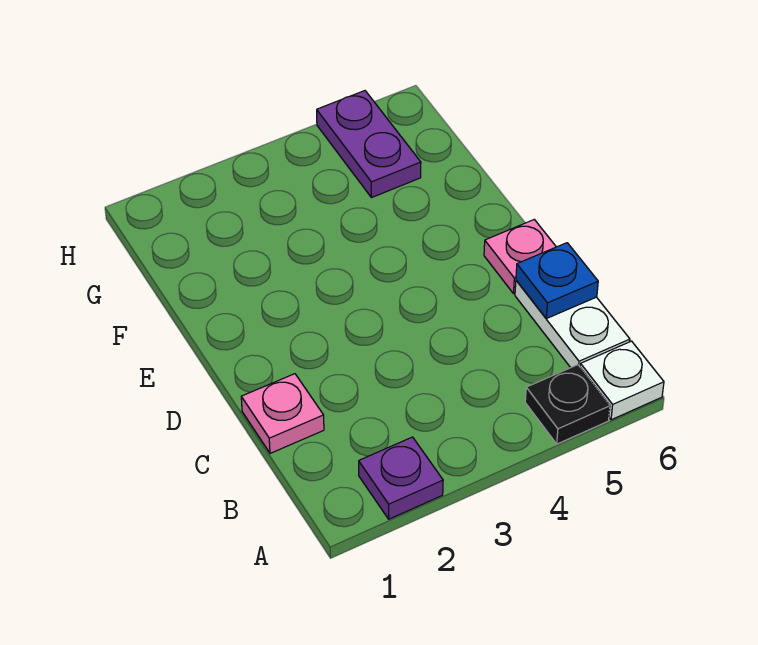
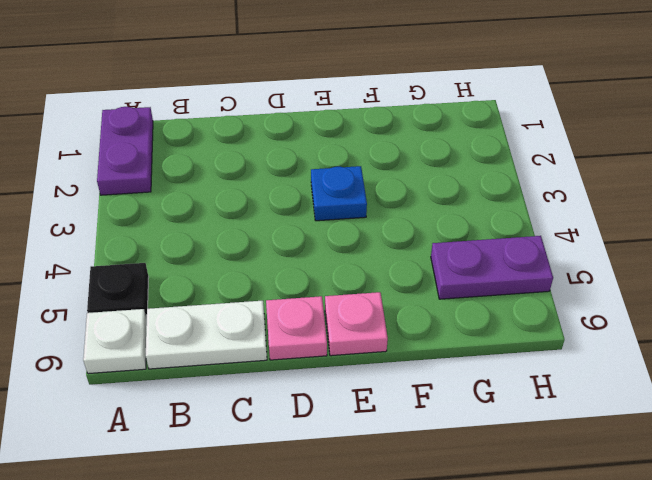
purple 1x1 plate [359,437,443,519] -> purple 1x2 plate [97,107,153,195]
pink 1x1 plate [241,374,324,453] -> pink 1x1 plate moved to [325,292,388,356]
blue 1x1 plate [516,243,598,319] -> blue 1x1 plate moved to [311,166,367,221]

